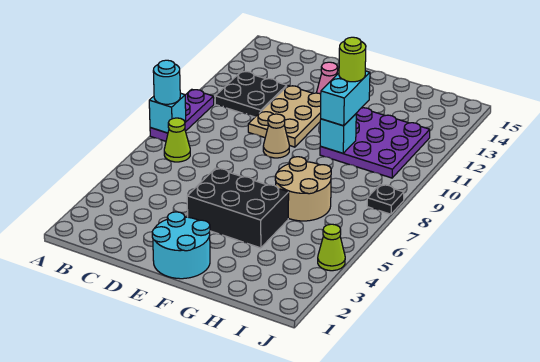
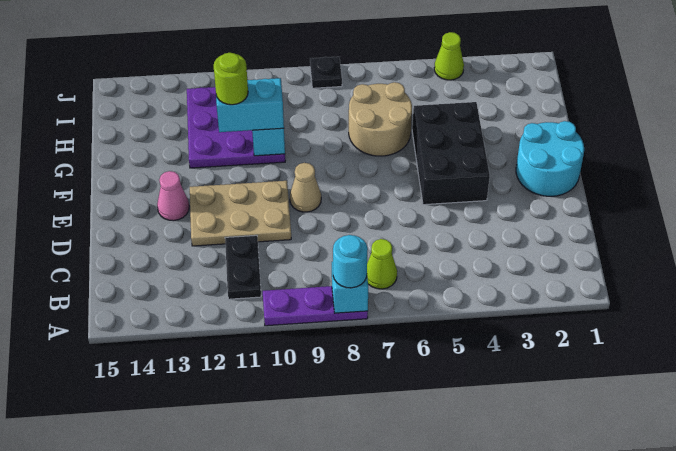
black 2x2 plate [215,71,287,117] -> black 1x2 plate [225,235,261,299]

